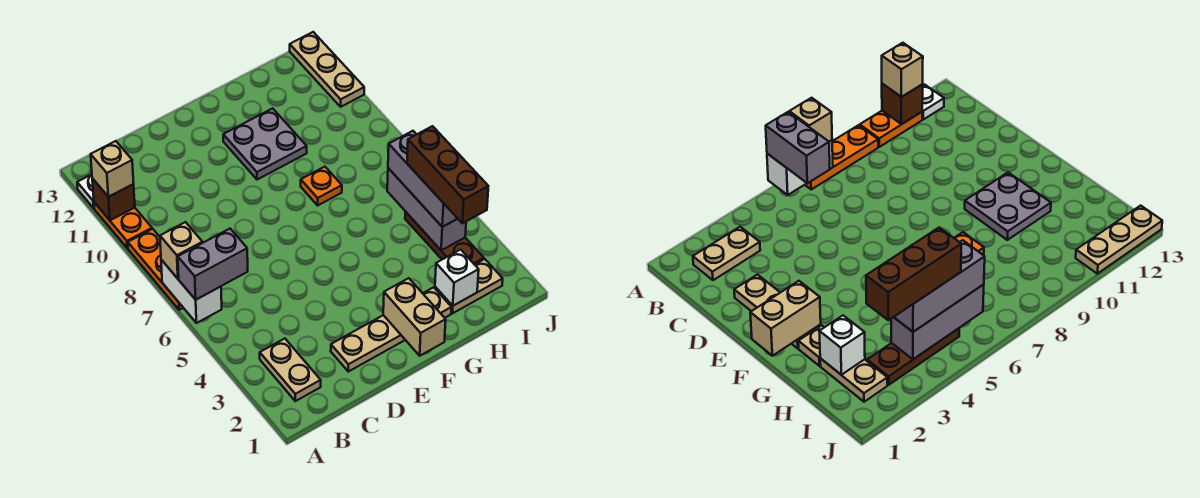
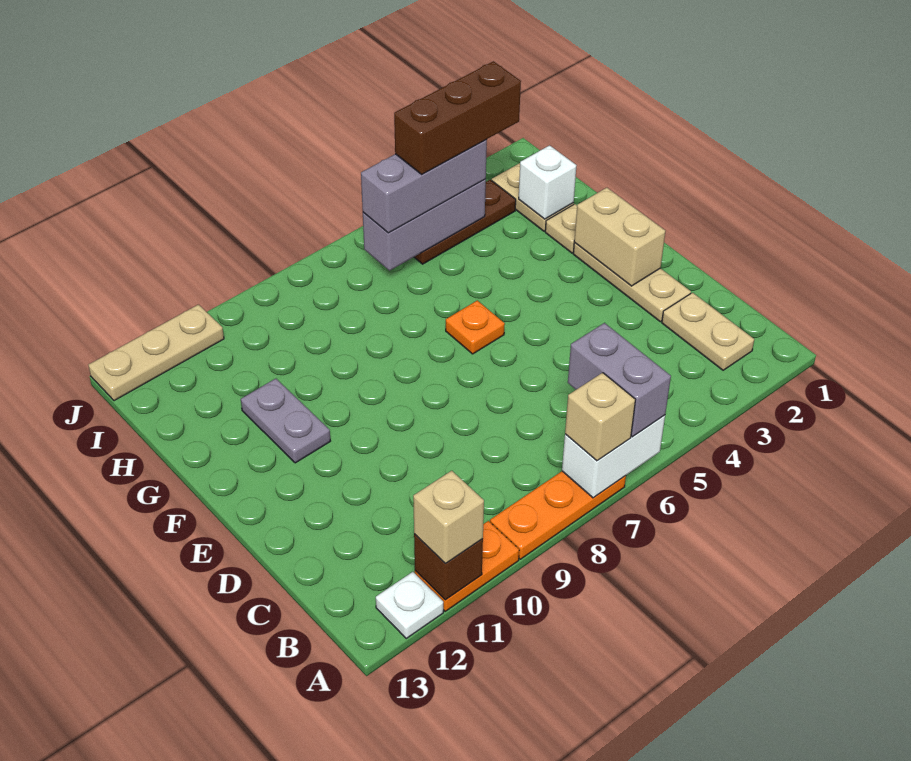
tan 1x2 plate [260,339,321,401] -> tan 1x2 plate turned to [662,293,754,370]
tan 1x2 brick [383,278,446,356] -> tan 1x2 brick turned to [574,188,665,286]
grey 2x2 plate [223,108,307,180] -> grey 1x2 plate [241,379,330,463]
orange 1x1 plate [301,167,342,205] -> orange 1x1 plate moved to [446,300,505,354]

